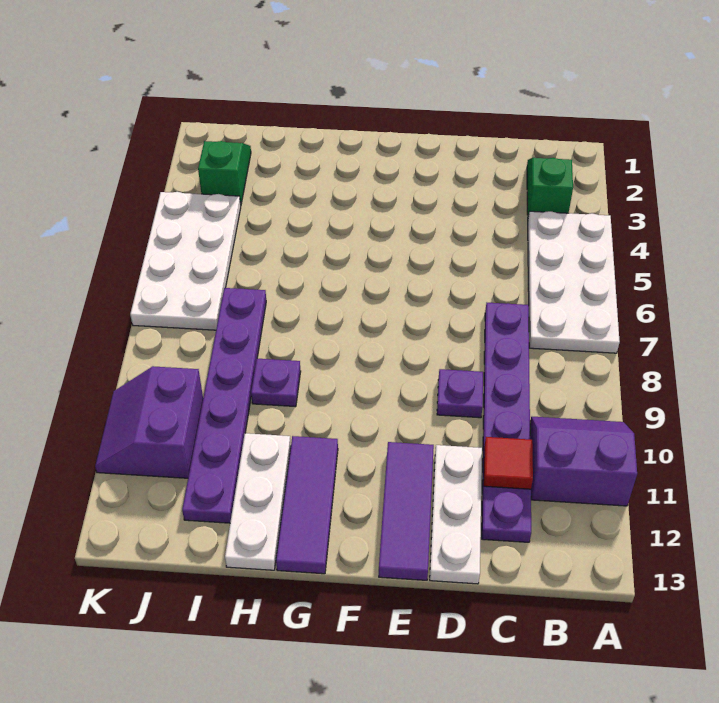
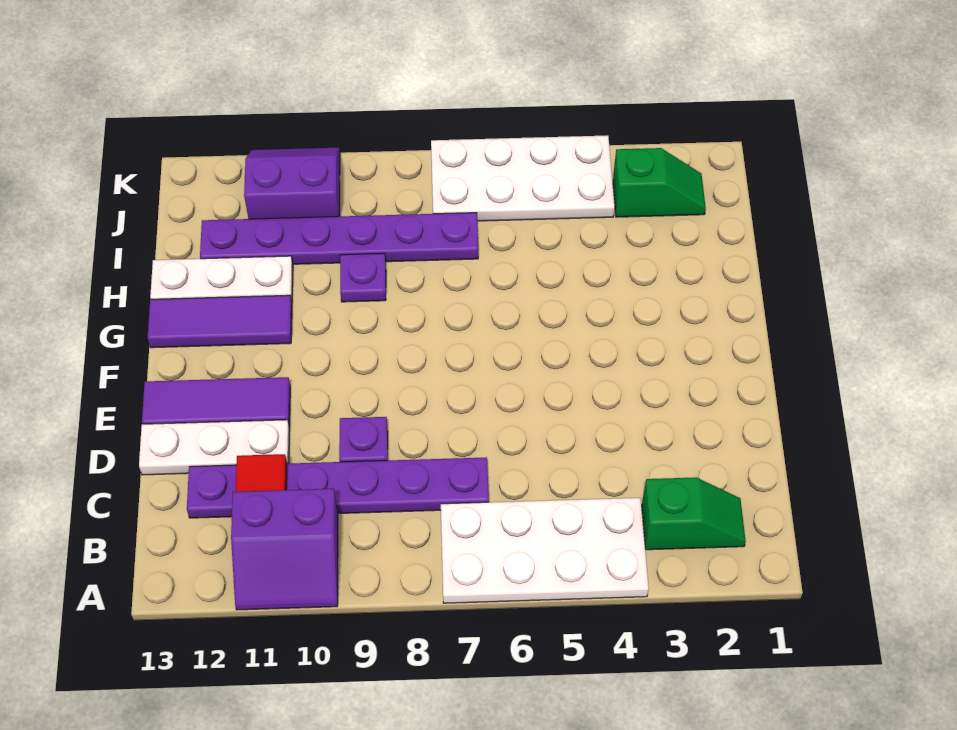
purple 2x2 slope [530,417,637,506] -> purple 2x2 slope turned to [231,489,338,610]

